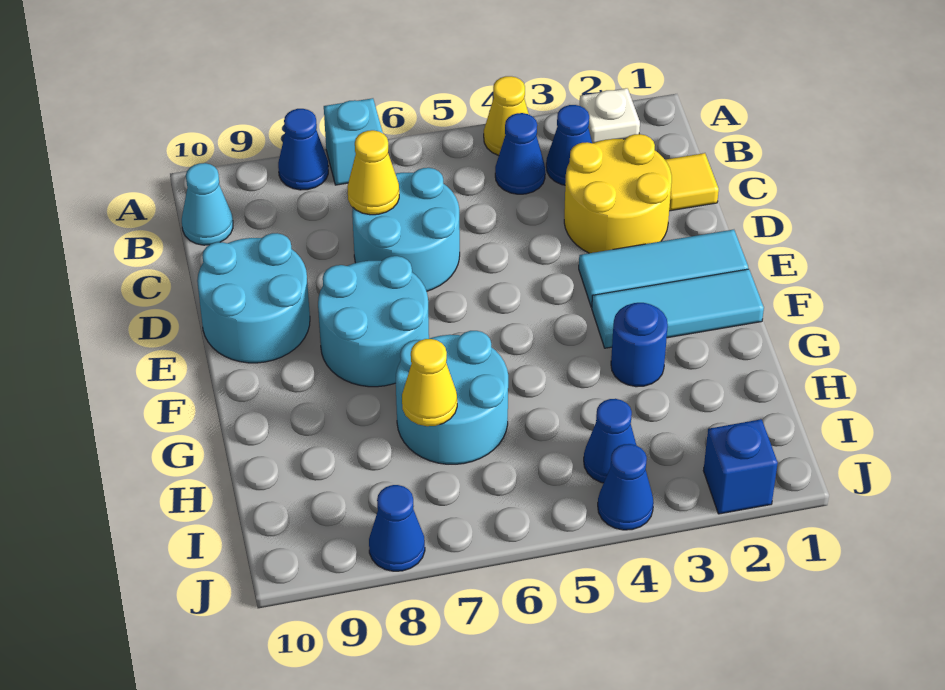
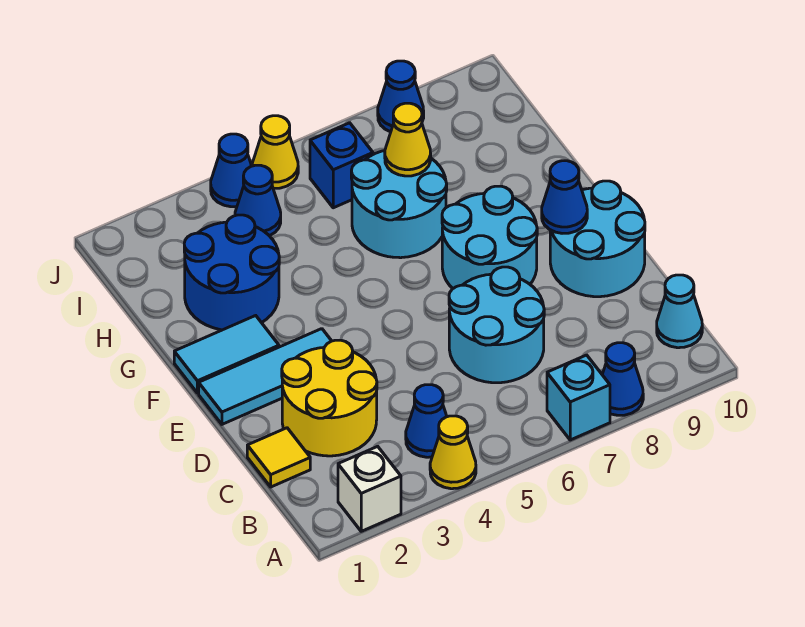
white 1x1 plate [580,88,640,143] -> white 1x1 brick [338,446,401,531]
blue 1x1 cone [546,105,592,185] -> blue 1x1 cone moved to [542,161,587,233]
yellow 1x1 cone [347,130,399,215] -> yellow 1x1 cone moved to [252,116,298,189]
cyan 1x3 tile [592,269,764,348] -> cyan 1x2 tile [174,316,279,393]
blue 1x1 round brick [611,303,668,387] -> blue 2x2 round brick [184,215,279,330]
blue 1x1 brick [703,419,778,514] -> blue 1x1 brick moved to [310,123,373,208]

